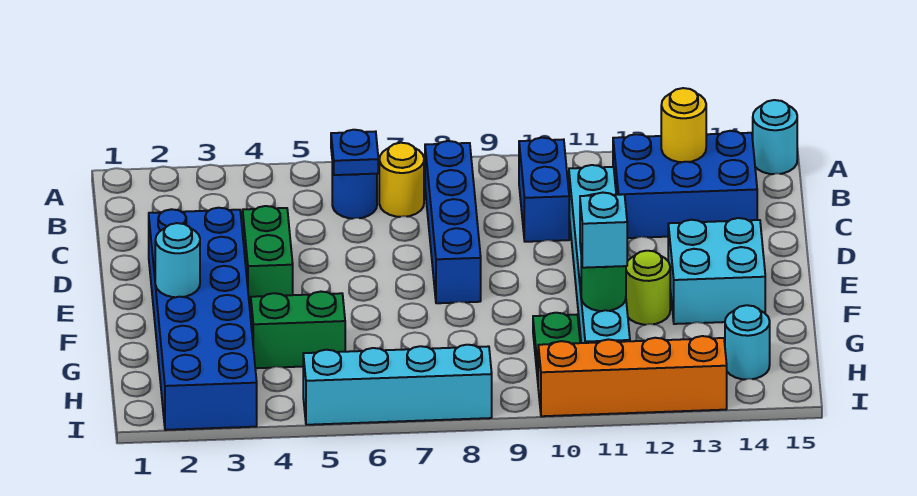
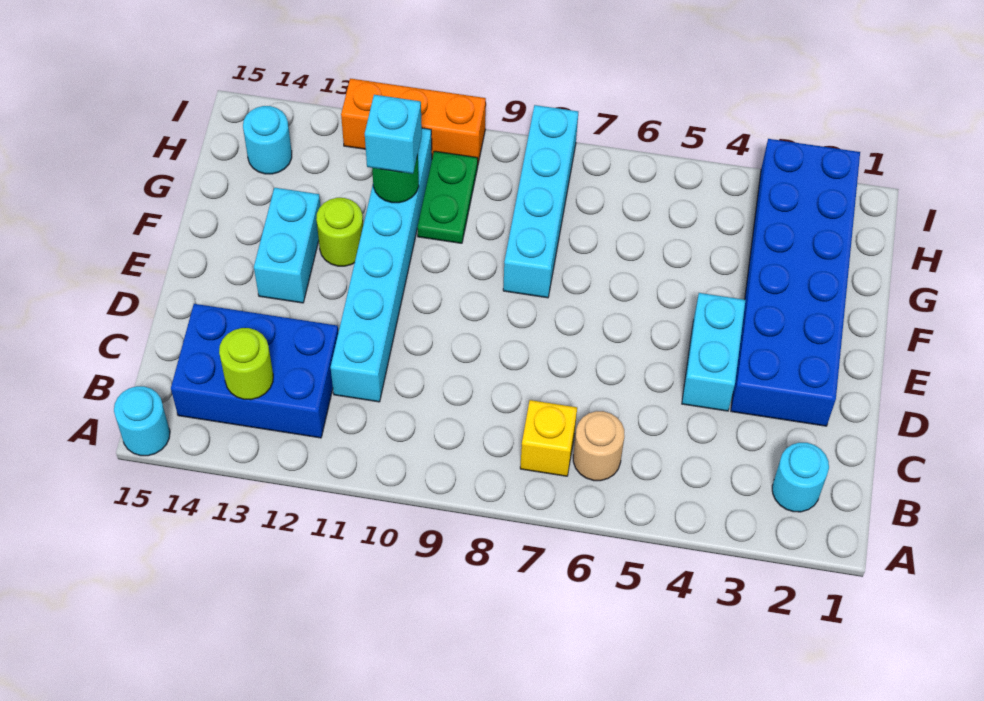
blue 1x1 round brick [332,163,377,219] -> tan 1x1 round brick [573,411,625,481]
blue 1x1 plate [331,130,378,175] -> none
yellow 1x1 round brick [379,143,424,217] -> yellow 1x1 brick [520,400,577,476]
blue 1x4 brick [425,141,481,303] -> none
blue 1x2 brick [519,138,569,242] -> none
yellow 1x1 round brick [661,88,706,162] -> lime 1x1 round brick [219,328,273,400]
green 1x2 brick [243,206,293,310] -> cyan 1x2 brick [682,293,745,411]
cyan 2x2 brick [668,218,765,324] -> cyan 1x2 brick [254,188,321,303]
cyan 1x1 round brick [155,223,200,297] -> cyan 1x1 round brick moved to [772,443,829,512]
green 1x2 brick [251,292,345,368] -> none
cyan 1x4 brick [303,345,492,425] -> cyan 1x4 brick turned to [503,105,578,298]
orange 1x4 brick [538,336,727,416] -> orange 1x3 brick [341,79,486,163]

